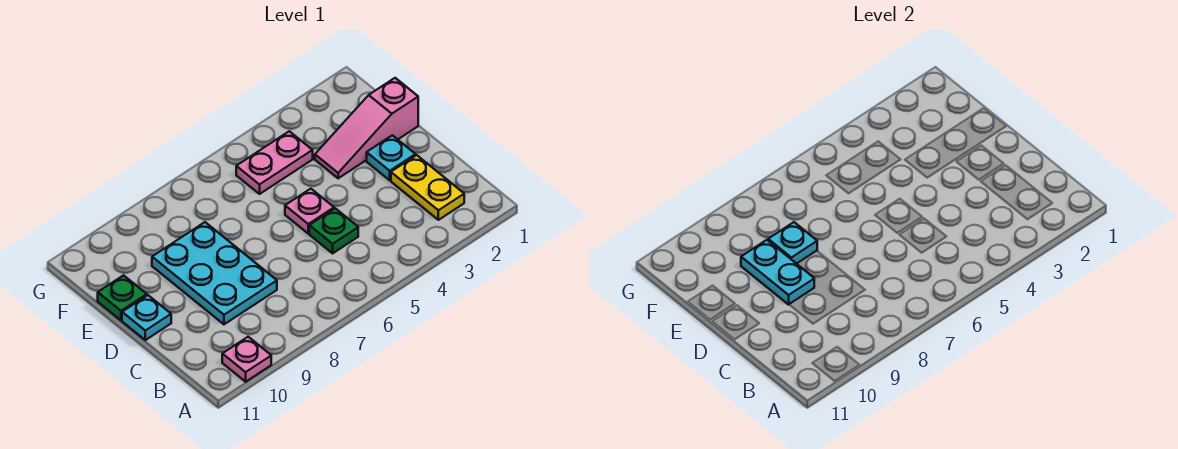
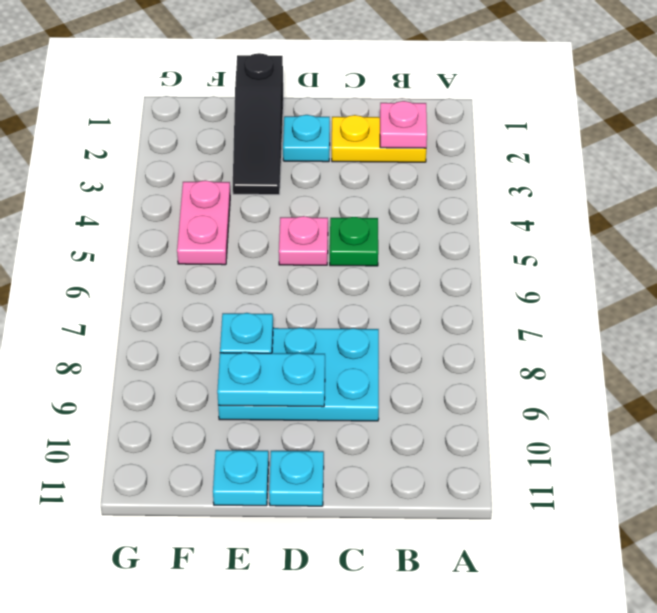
pink 1x1 plate [222,337,271,382] -> pink 1x1 plate moved to [380,101,427,148]
pink 1x3 slope [315,78,418,178] -> black 1x3 slope [233,53,283,195]
green 1x1 plate [98,275,147,320] -> cyan 1x1 plate [213,450,269,506]

